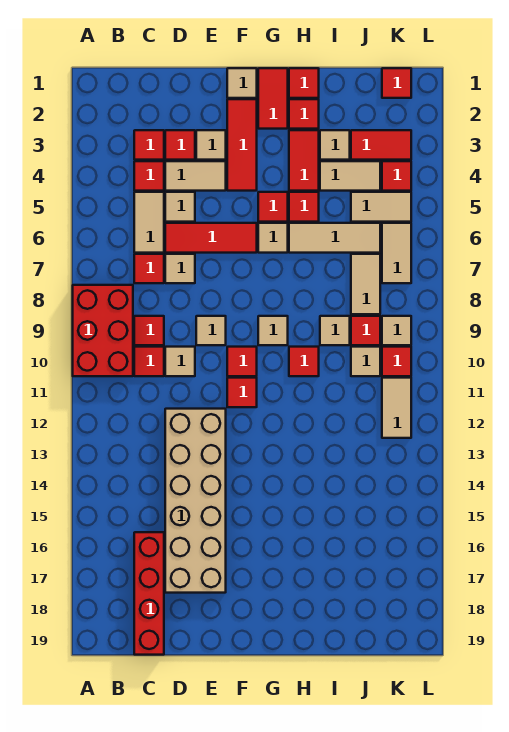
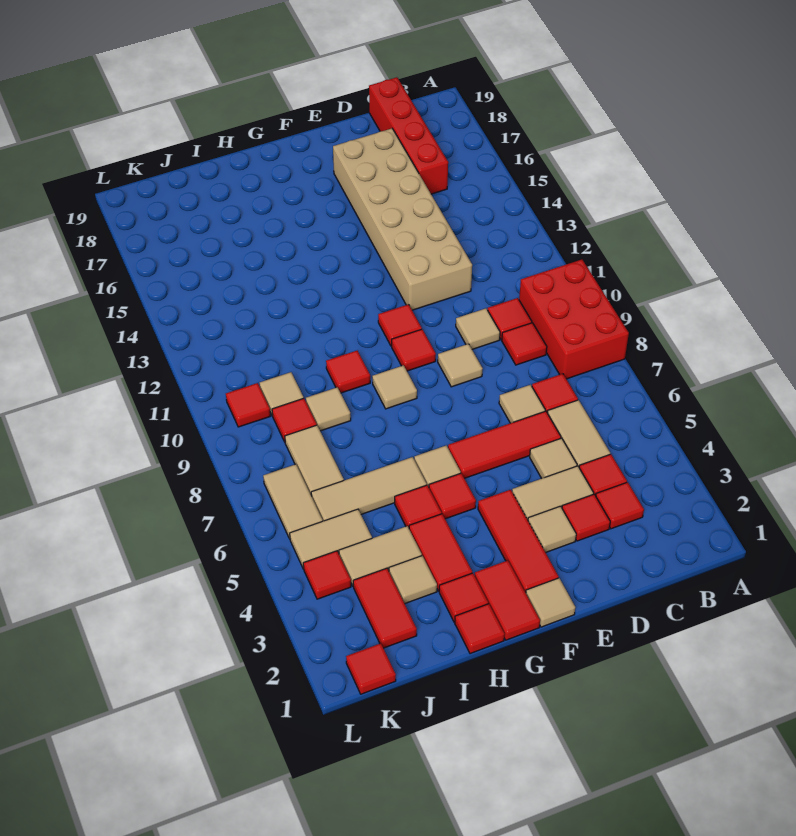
red 1x2 tile [351,130,411,160] -> red 1x2 tile turned to [353,568,417,648]
tan 1x1 tile [382,316,411,345] -> none
tan 1x2 tile [382,378,411,438] -> none

